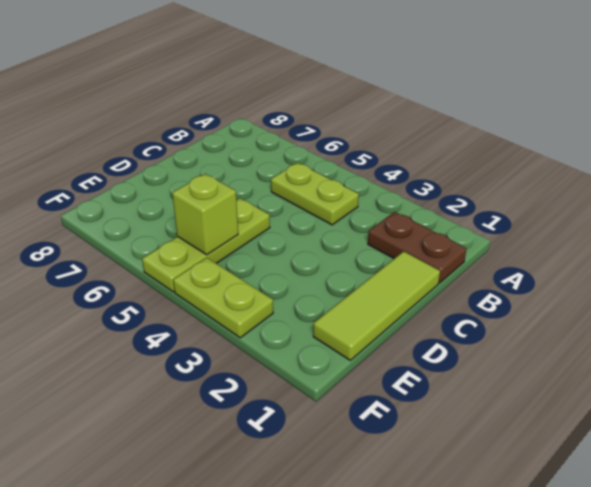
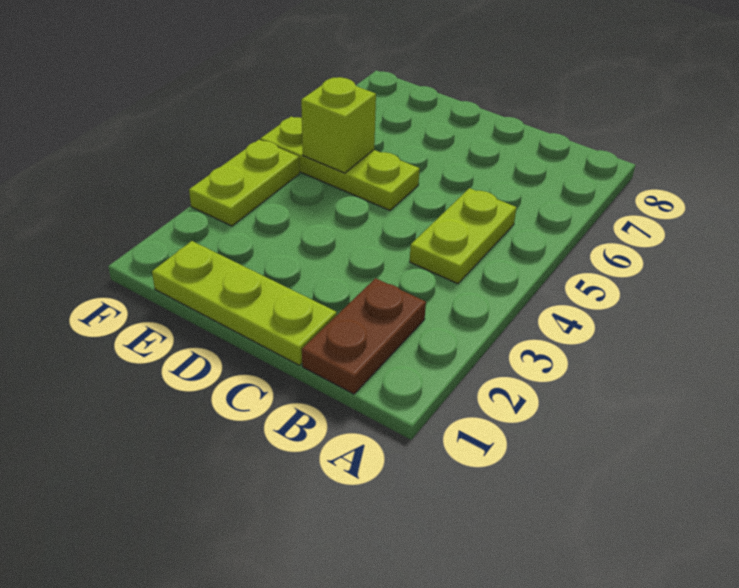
lime 1x3 tile [313,251,440,360] -> lime 1x3 plate [152,241,337,365]

